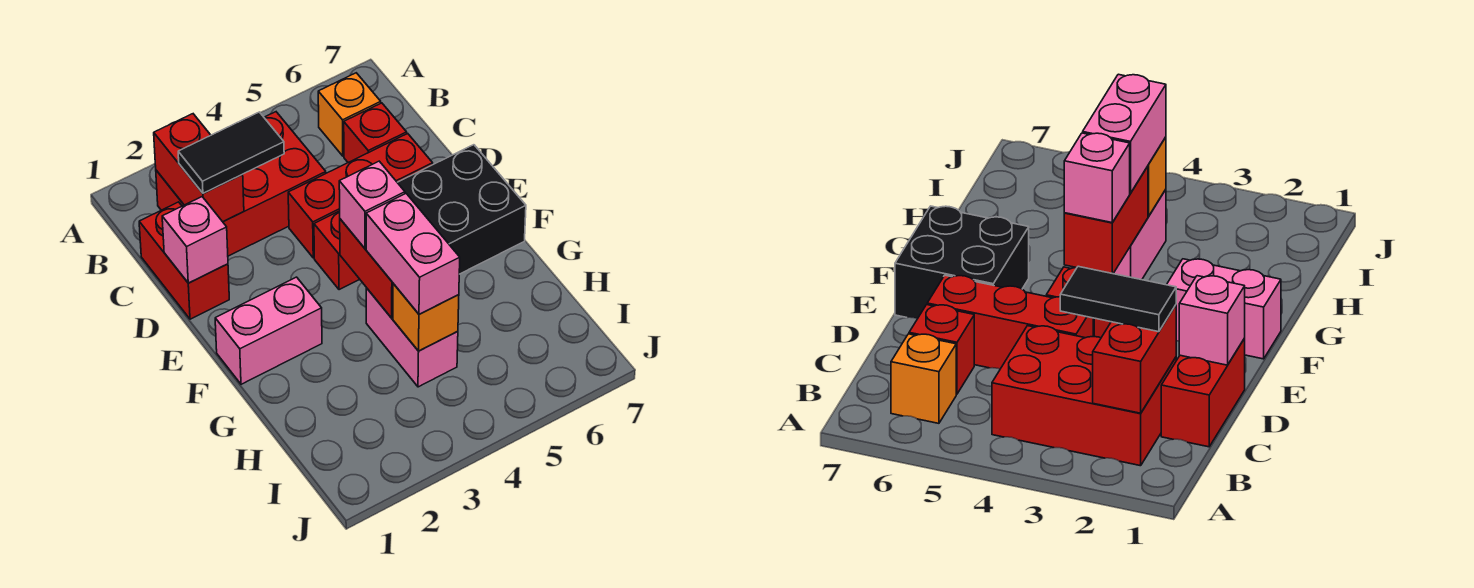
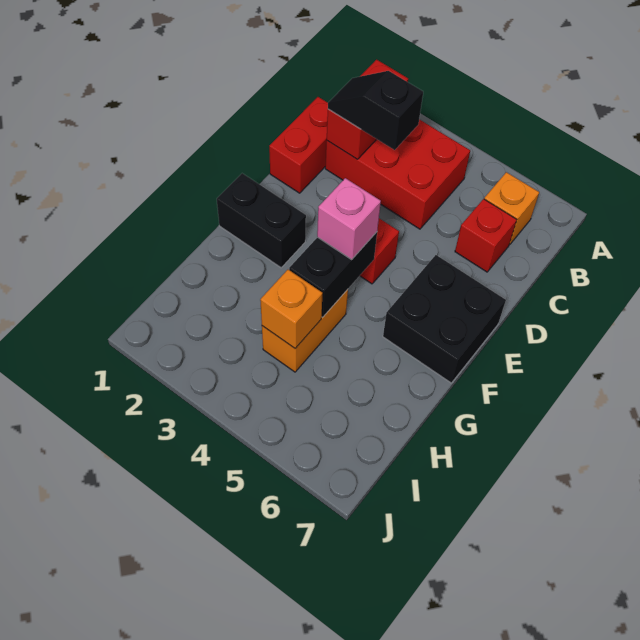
black 1x2 tile [178,112,284,193] -> black 1x2 slope [328,71,423,150]
pink 1x1 brick [162,197,228,283] -> none
red 1x3 brick [288,134,433,258] -> none
pink 1x2 brick [215,277,322,384] -> black 1x2 brick [217,173,306,268]
red 1x2 brick [340,219,393,318] -> black 1x2 brick [289,232,377,317]
pink 1x2 brick [366,288,458,387] -> orange 1x2 brick [262,290,348,372]
pink 1x2 brick [366,194,460,314] -> none

